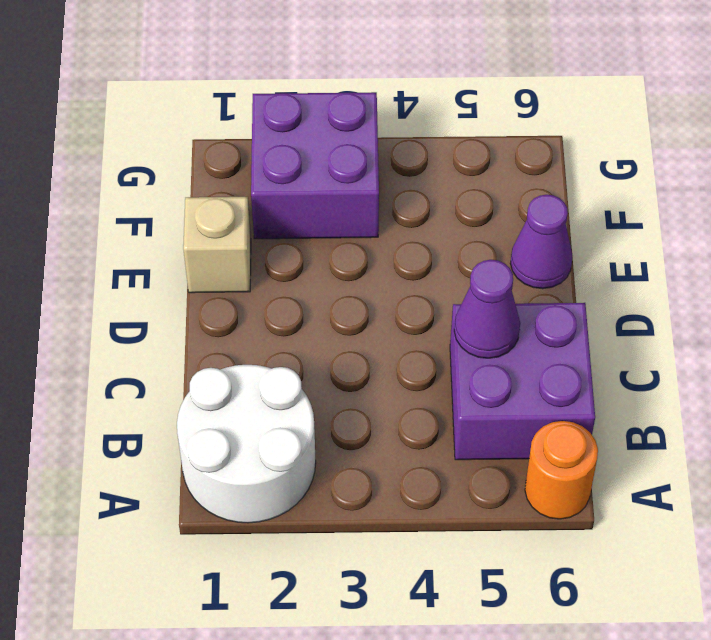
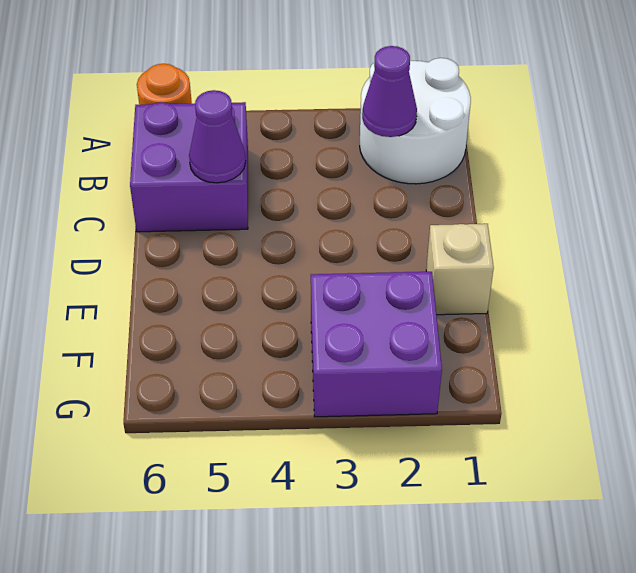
purple 1x1 cone [510,195,573,289] -> purple 1x1 cone moved to [362,46,417,137]

